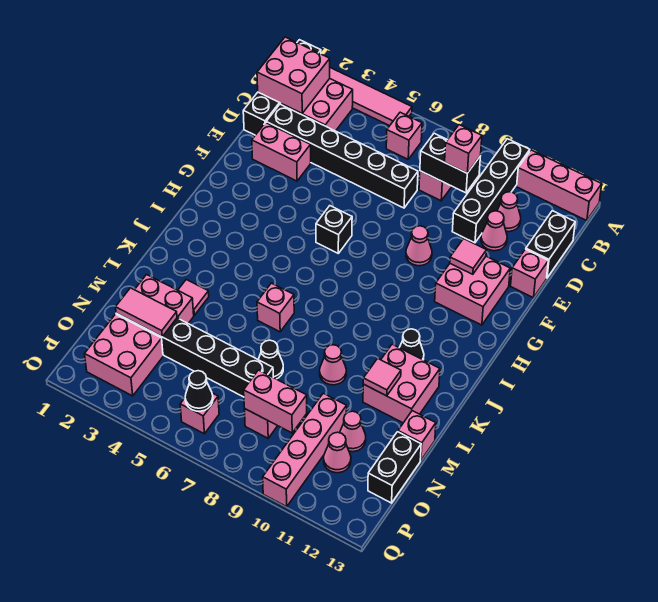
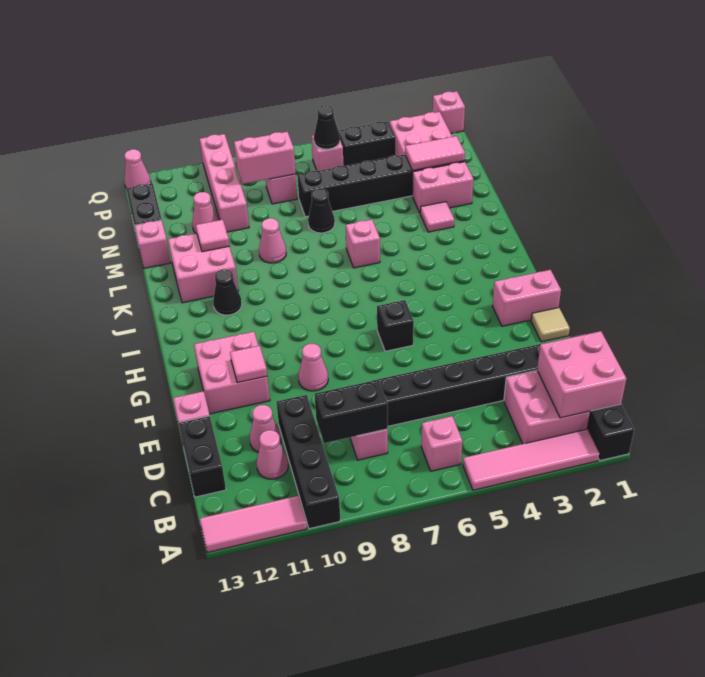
pink 1x3 brick [517,150,602,221] -> pink 1x3 tile [200,496,307,553]
pink 1x1 brick [445,125,482,173] -> pink 1x1 brick moved to [433,91,465,133]
pink 1x2 brick [252,123,311,181] -> pink 1x2 brick moved to [493,270,561,326]
none -> tan 1x1 tile [531,308,570,342]
pink 1x1 cone [324,432,351,473] -> pink 1x1 cone moved to [124,149,151,188]
none -> black 1x2 brick [338,121,396,166]

